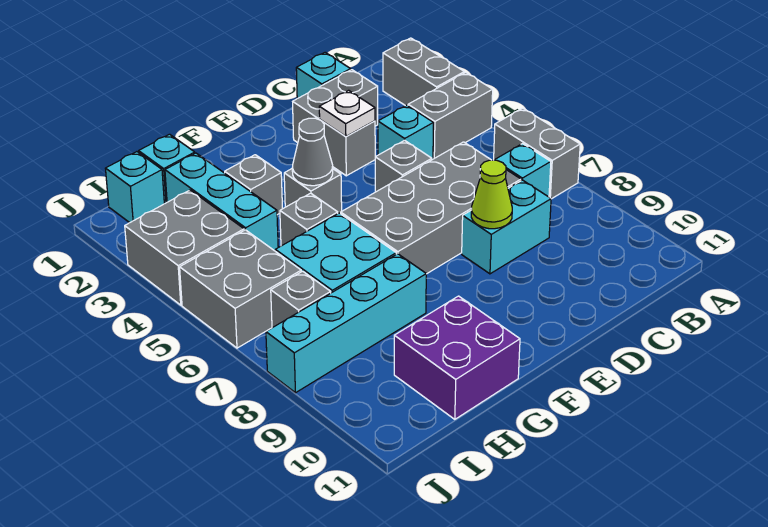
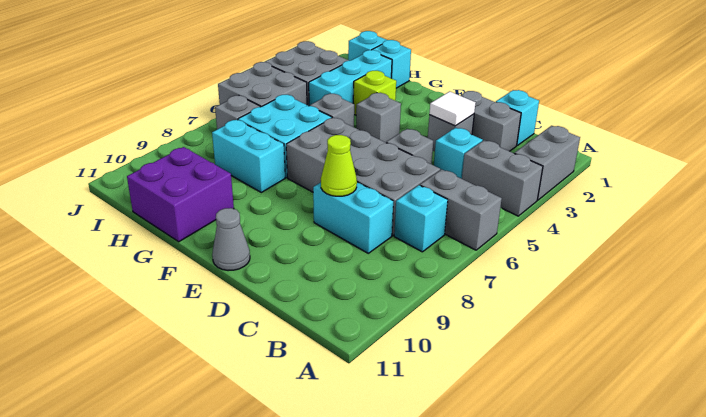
grey 1x2 brick [494,108,580,199] -> grey 1x2 brick turned to [420,169,502,250]
white 1x1 plate [319,90,375,136] -> white 1x1 tile [429,91,475,126]
grey 1x1 cone [292,118,333,186] -> grey 1x1 cone moved to [212,208,250,271]
grey 1x1 brick [225,155,282,215] -> lime 1x1 brick [353,71,396,115]
cyan 1x4 brick [266,254,426,393] -> cyan 1x2 brick [212,120,285,192]

